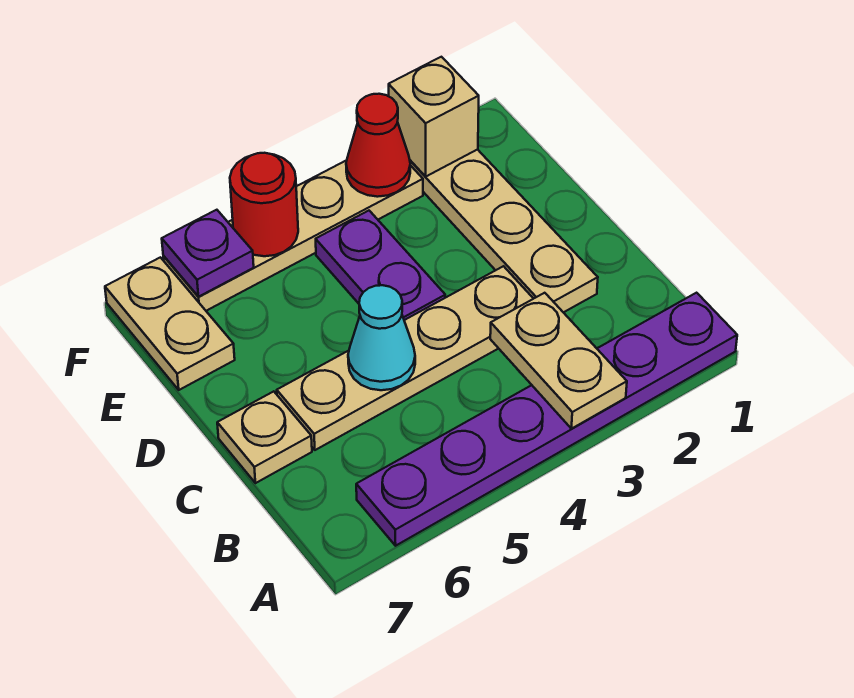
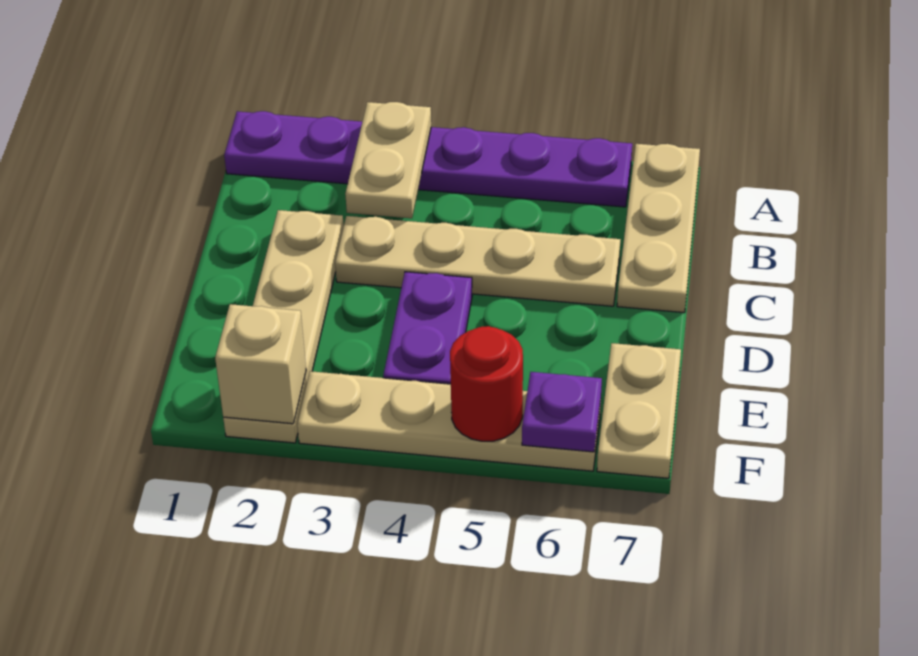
cyan 1x1 cone [348,285,415,390] -> none
tan 1x1 plate [217,391,312,483] -> tan 1x3 plate [617,144,700,313]
red 1x1 cone [346,94,410,197] -> none

